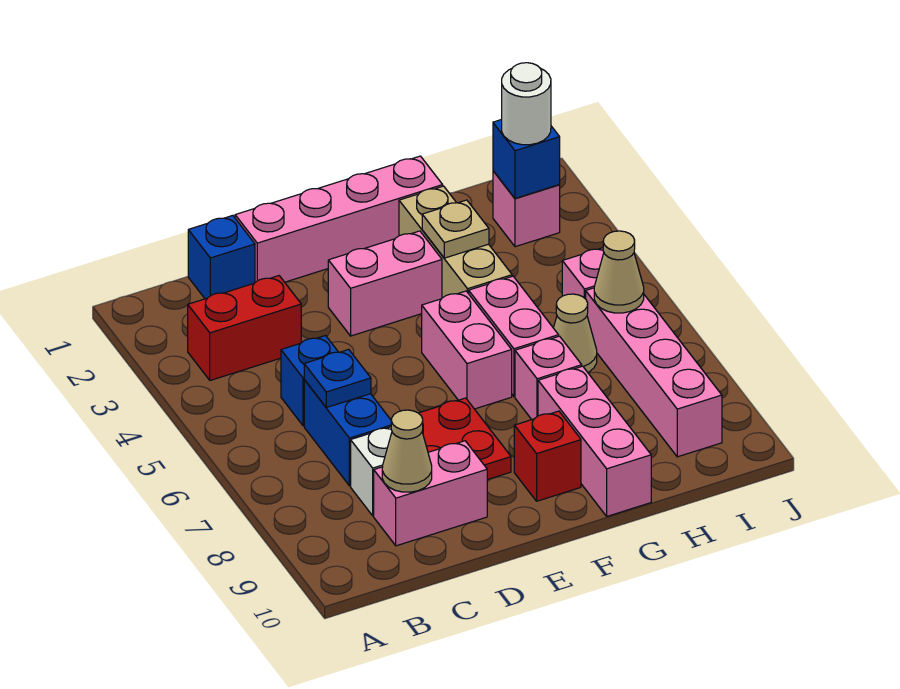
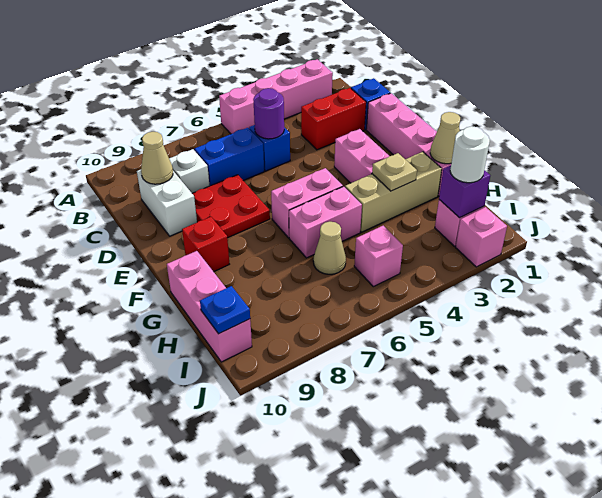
red 1x2 brick [188,276,301,380] -> red 1x2 brick turned to [301,88,366,150]
none -> purple 1x1 round brick [253,88,284,139]
blue 1x1 plate [304,349,371,408] -> blue 1x1 plate moved to [200,286,250,334]
pink 1x2 brick [374,441,487,546] -> white 1x2 brick [137,170,197,236]
pink 1x1 brick [515,336,582,419] -> pink 1x1 brick moved to [456,207,507,267]
pink 1x3 brick [538,366,651,516] -> pink 1x3 brick turned to [167,251,252,362]
blue 1x1 brick [493,120,560,198] -> purple 1x1 brick [439,165,490,218]
pink 1x4 brick [586,288,722,457] -> pink 1x4 brick moved to [219,59,333,134]
tan 1x1 cone [594,231,644,313] -> tan 1x1 cone moved to [430,112,460,164]

